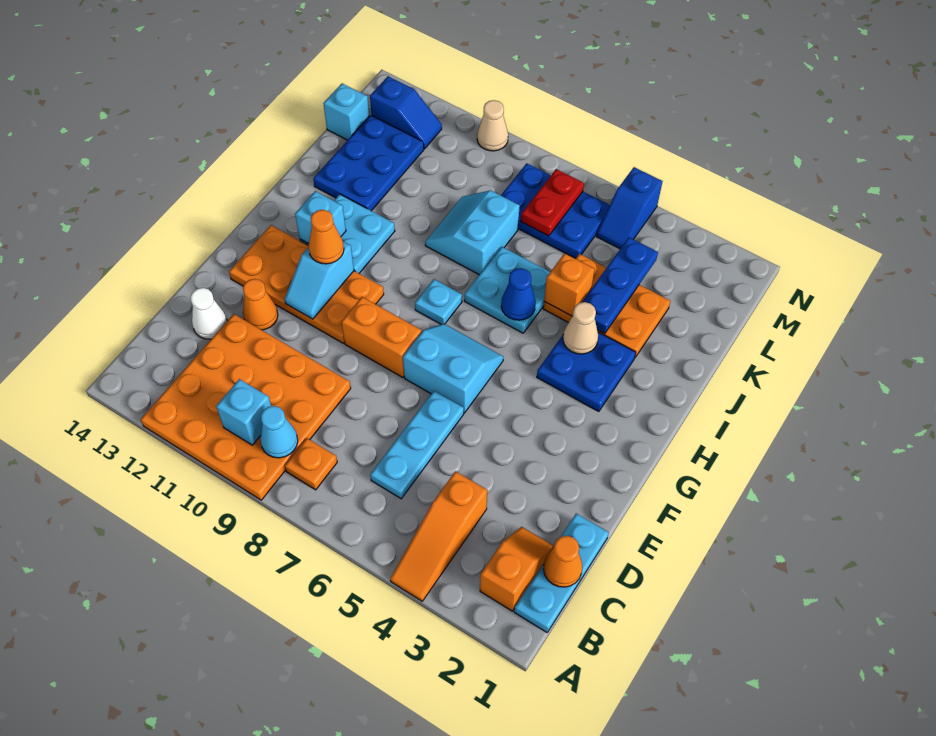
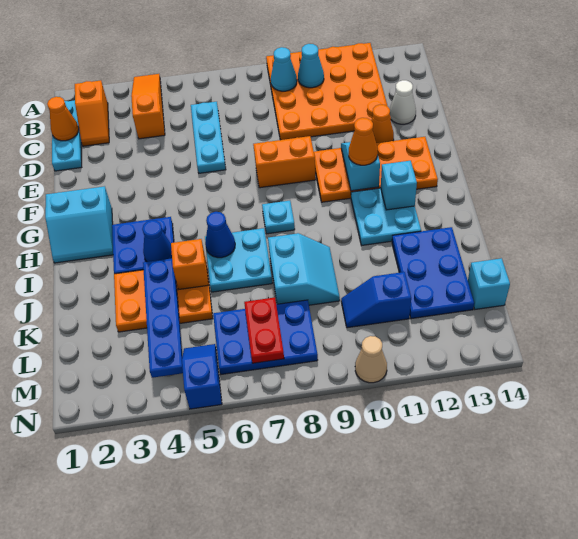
orange 1x1 plate [285,438,337,490] -> none
cyan 1x1 brick [216,379,271,445] -> cyan 1x1 cone [298,44,324,88]
cyan 2x2 slope [403,324,503,413] -> cyan 2x2 slope moved to [45,186,113,263]
tan 1x1 cone [563,302,598,354] -> blue 1x1 cone [142,220,172,262]
blue 1x3 plate [582,237,658,334] -> blue 1x4 plate [143,258,183,378]
blue 1x2 slope [370,76,442,149] -> blue 1x2 slope moved to [341,272,411,328]

